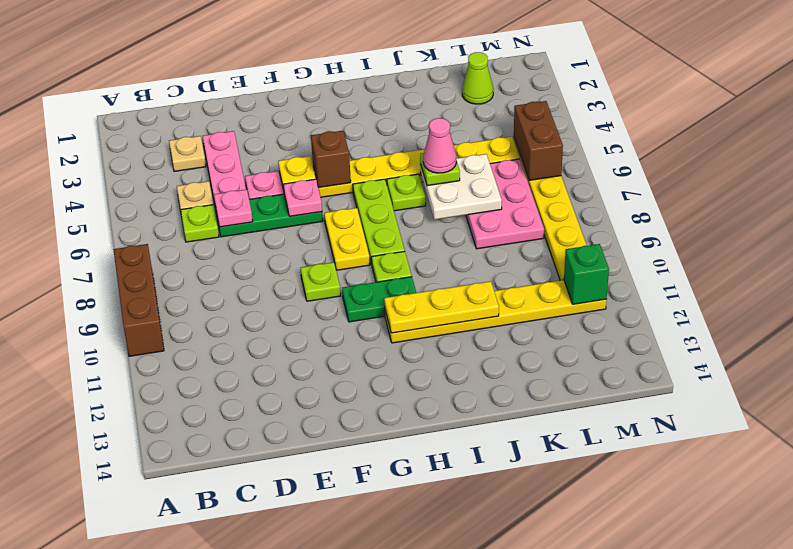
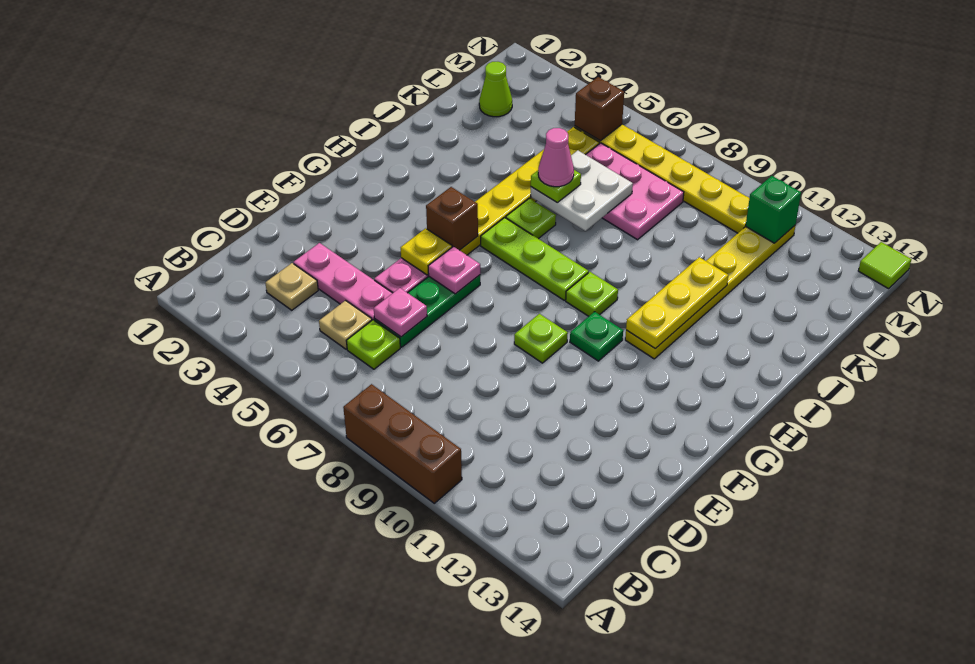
yellow 1x2 plate [324,208,370,270] -> none
green 1x2 plate [342,277,416,322] -> green 1x1 plate [570,312,623,361]
brown 1x2 brick [514,101,563,180] -> brown 1x1 brick [575,77,624,141]
none -> lime 1x1 tile [858,242,911,289]

